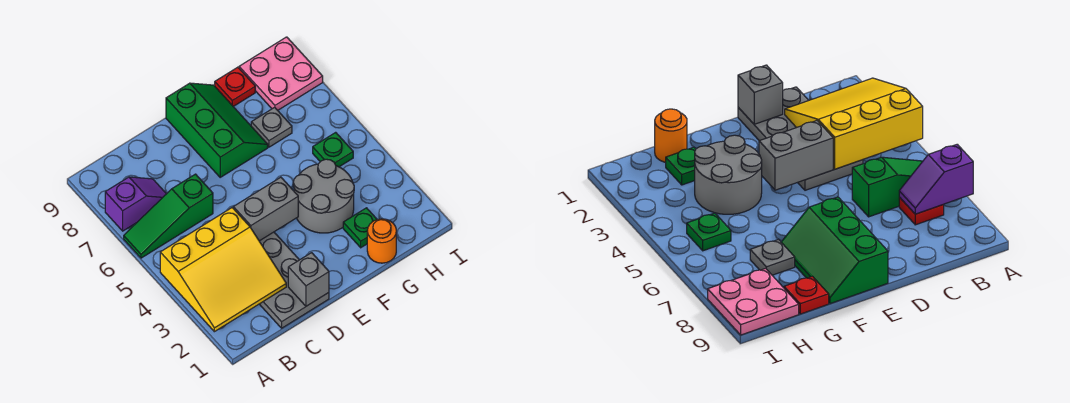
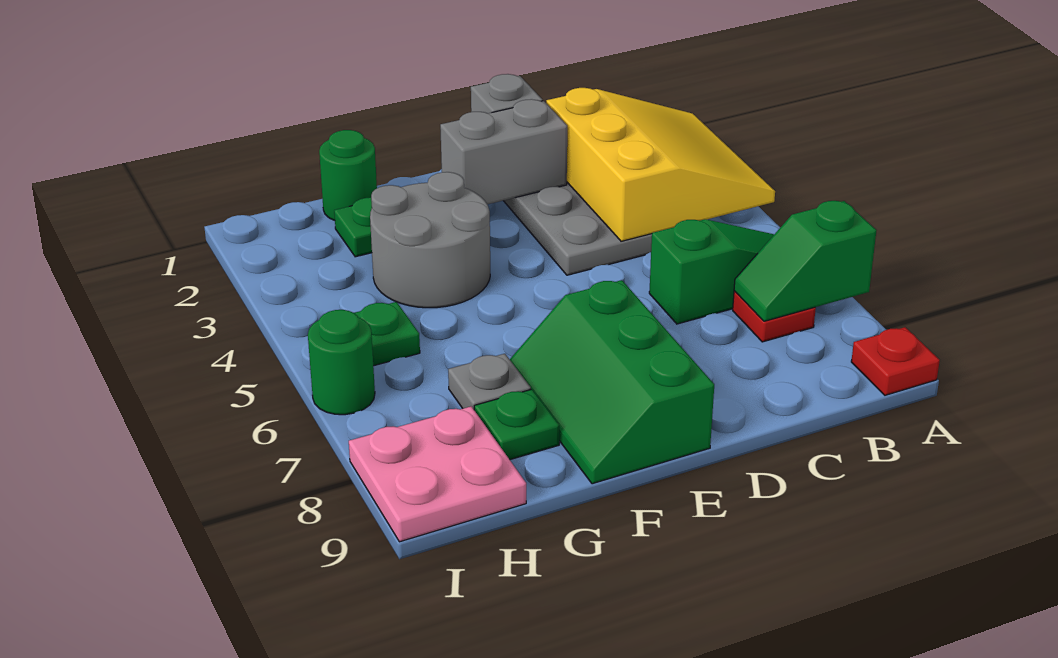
yellow 3x3 slope [160,208,286,332] -> yellow 3x3 slope turned to [546,88,775,241]
purple 1x2 slope [105,177,166,231] -> green 1x2 slope [734,201,877,321]
grey 1x2 brick [233,177,298,241] -> grey 1x2 brick moved to [440,99,567,204]
orange 1x1 round brick [367,219,396,263] -> green 1x1 round brick [319,130,377,220]
none -> green 1x1 plate [474,389,559,460]
red 1x1 plate [215,67,255,107] -> red 1x1 plate moved to [851,327,940,395]
none -> green 1x1 round brick [308,310,375,415]

